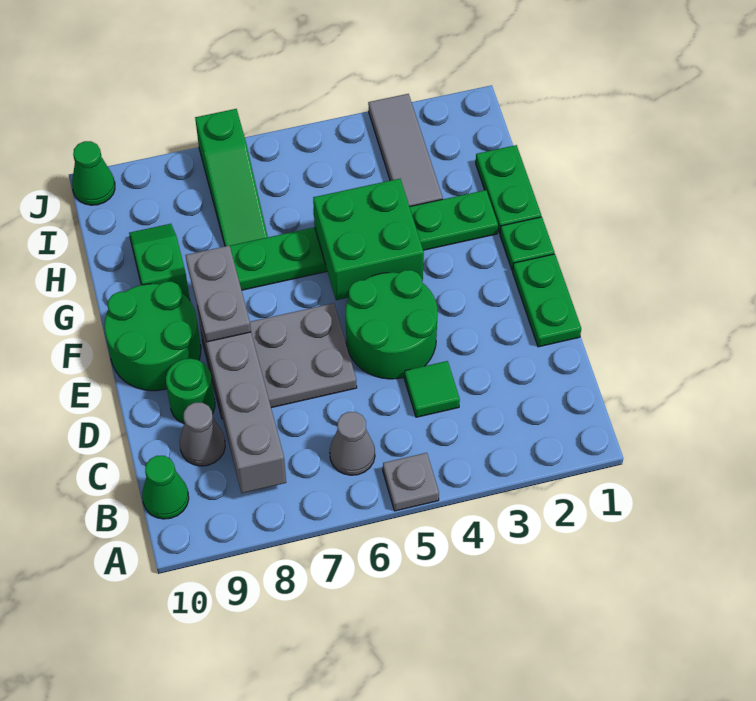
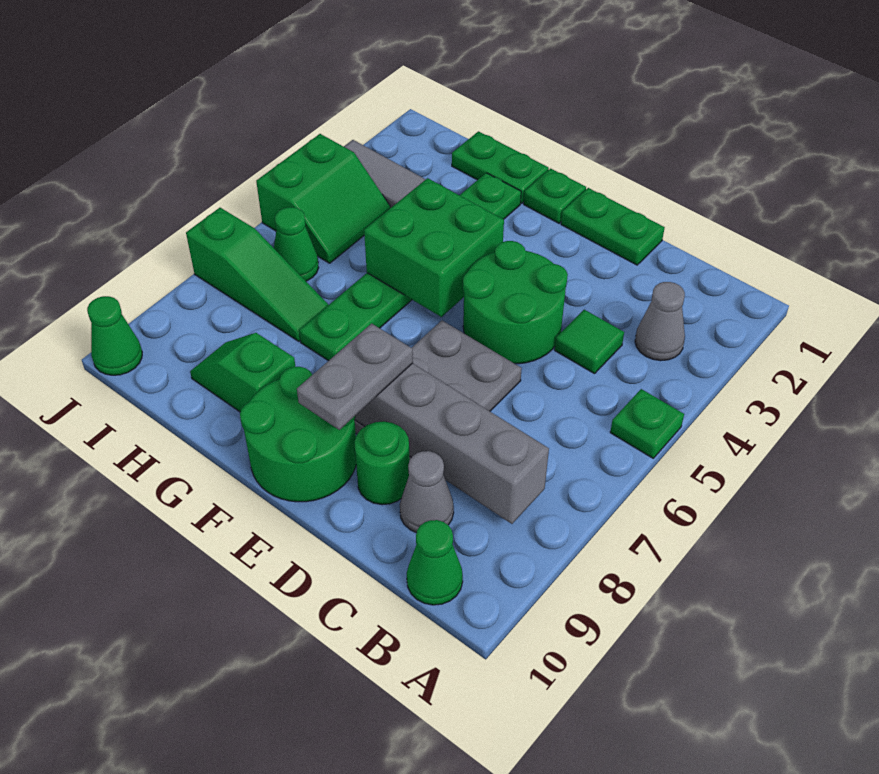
grey 1x1 plate [383,453,439,511] -> green 1x1 plate [610,389,684,458]
grey 1x1 cone [330,412,375,475] -> grey 1x1 cone moved to [635,282,685,361]
grey 1x2 plate [186,245,251,342] -> grey 1x2 plate turned to [297,324,413,430]
none -> green 2x2 slope [256,134,390,263]
none -> green 1x1 cone [274,207,319,281]

